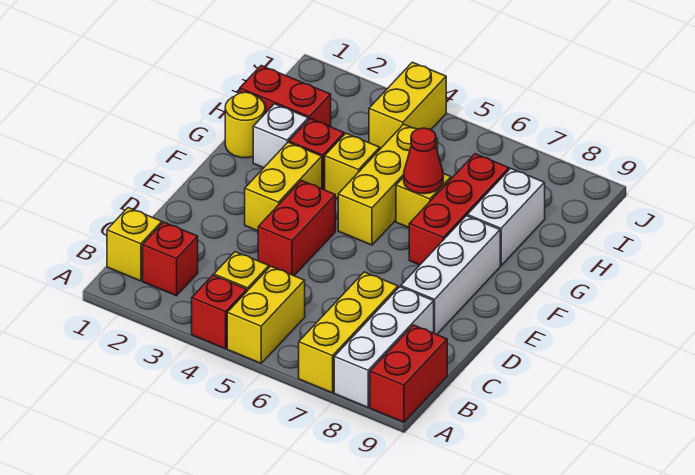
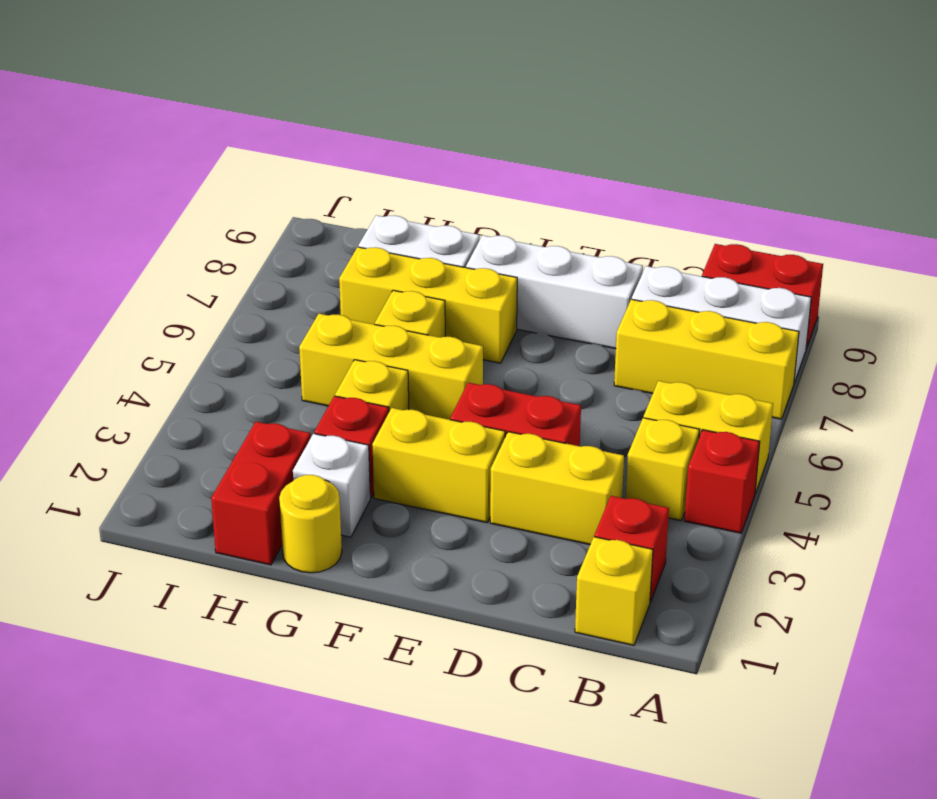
red 1x3 brick [409,154,509,265] -> yellow 1x3 brick [339,247,517,363]
red 1x1 cone [404,128,443,194] -> none
yellow 1x2 brick [369,62,446,149] -> yellow 1x2 brick moved to [490,432,624,545]

